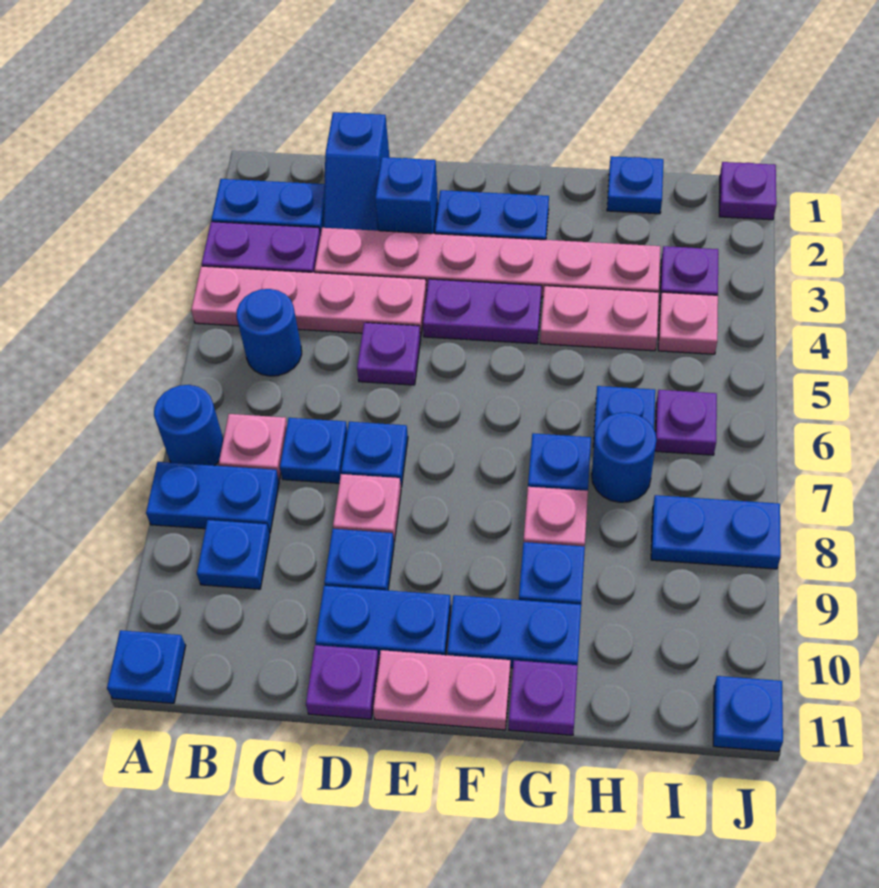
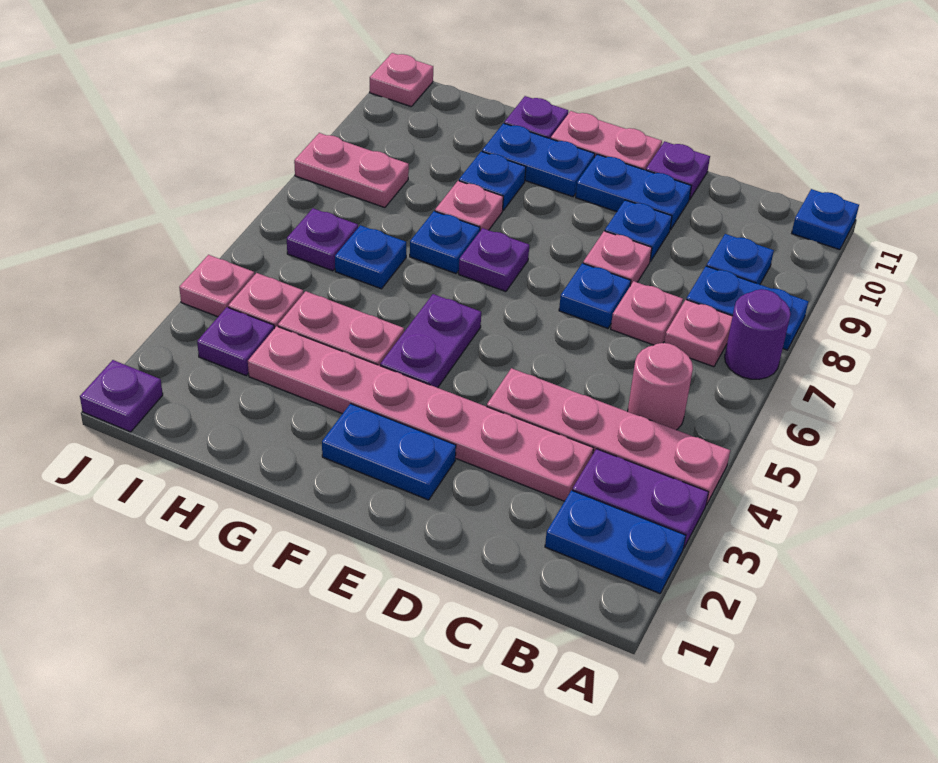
blue 1x1 round brick [154,385,223,466] -> purple 1x1 round brick [725,289,791,379]
blue 1x1 round brick [237,289,302,376] -> pink 1x1 round brick [628,343,693,430]
blue 1x2 slope [323,112,390,231] -> none
blue 1x1 plate [280,418,347,483] -> pink 1x1 plate [611,281,683,345]
blue 1x1 brick [375,157,438,234] -> none
purple 1x1 plate [357,323,421,385] -> purple 1x1 plate moved to [459,228,529,292]
purple 1x2 plate [423,279,542,344] -> purple 1x2 plate turned to [380,294,481,388]
blue 1x1 plate [607,156,663,214] -> none
blue 1x1 round brick [592,412,656,502] -> none
blue 1x2 plate [651,495,781,569] -> pink 1x2 plate [294,133,409,208]
none -> pink 1x1 plate [179,255,254,317]
blue 1x1 plate [713,676,783,752] -> pink 1x1 plate [370,53,433,107]

